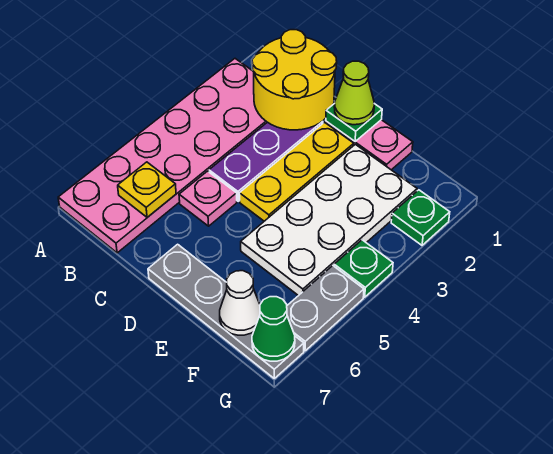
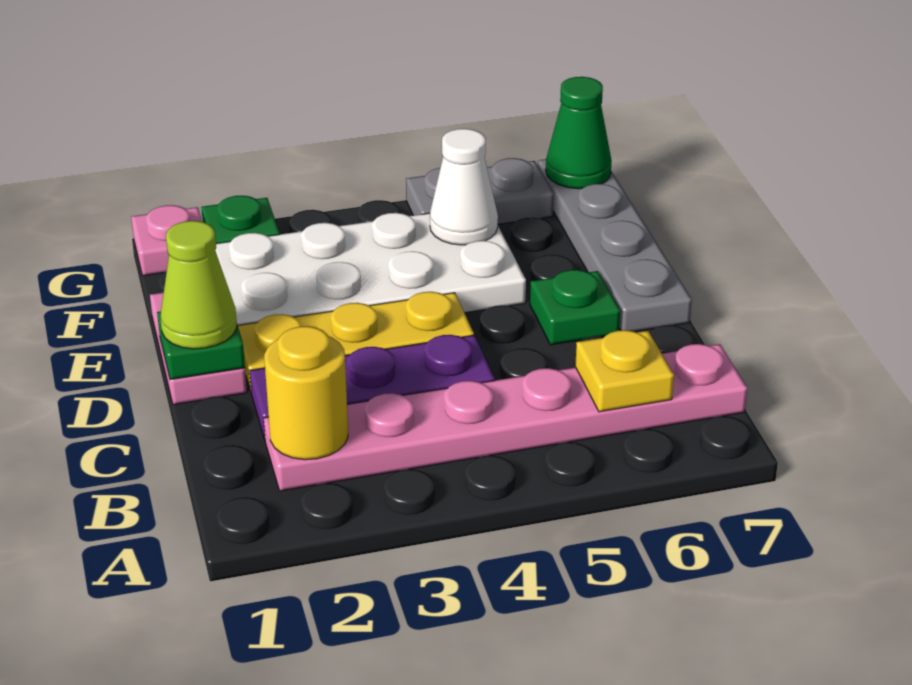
pink 2x6 plate [58,59,267,253] -> pink 1x6 plate [264,344,748,491]
yellow 2x2 round brick [252,30,337,130] -> yellow 1x1 round brick [264,326,348,460]
pink 1x1 plate [179,171,237,226] -> pink 1x1 plate moved to [131,205,202,276]
white 1x1 cone [220,271,260,335] -> white 1x1 cone moved to [430,129,498,245]
green 1x1 plate [334,240,393,297] -> green 1x1 plate moved to [530,270,620,345]

